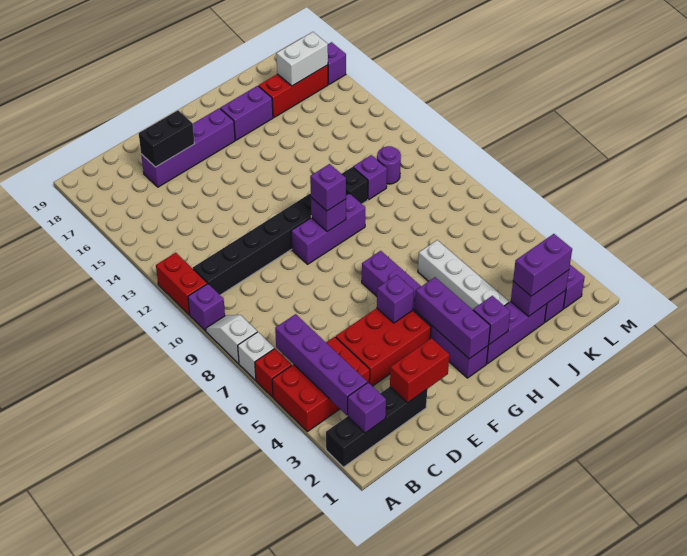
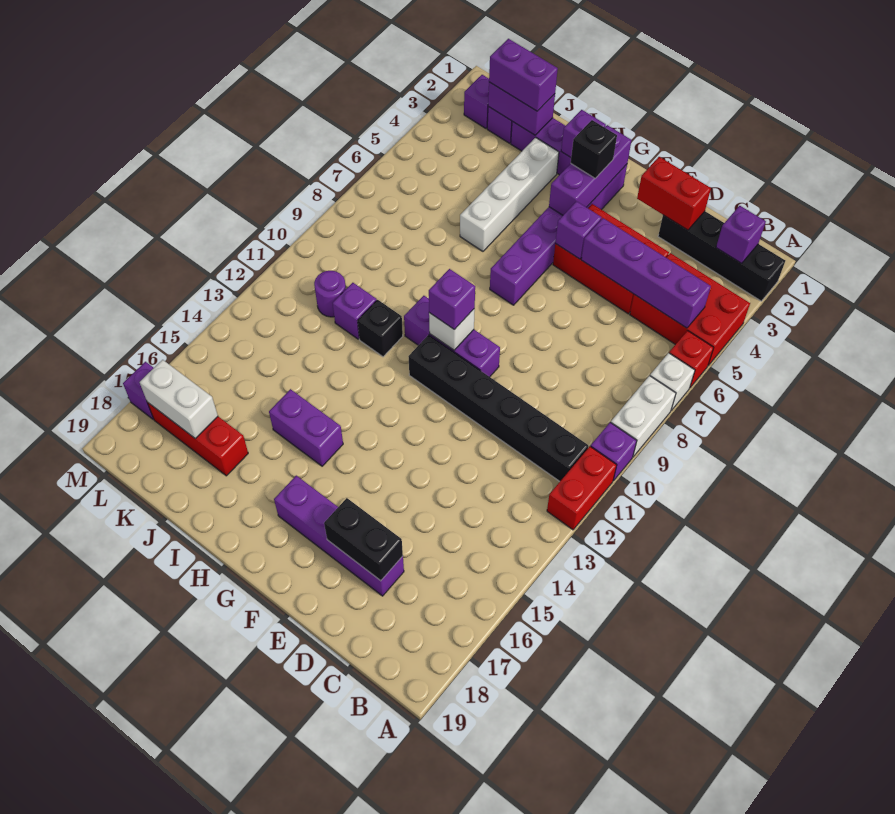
white 1x2 slope [206,315,257,363] -> white 1x2 brick [611,376,676,457]
purple 1x4 brick [275,314,367,415] -> purple 1x4 brick turned to [581,218,711,328]
none -> black 1x1 brick [571,120,617,178]
purple 1x1 brick [311,198,346,232] -> white 1x1 brick [429,309,475,350]
purple 1x2 brick [220,86,273,140] -> purple 1x2 brick moved to [269,389,343,466]

